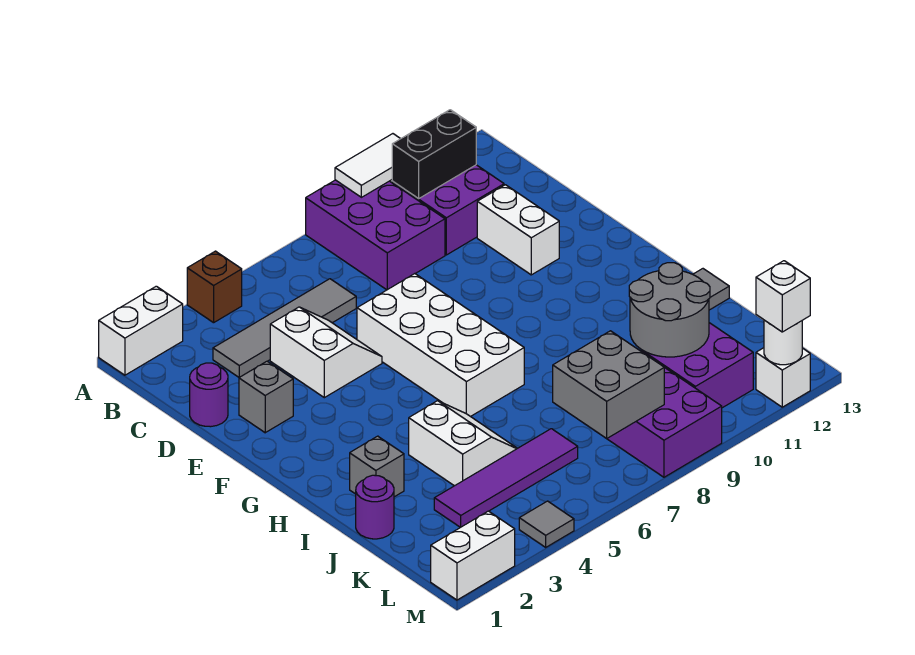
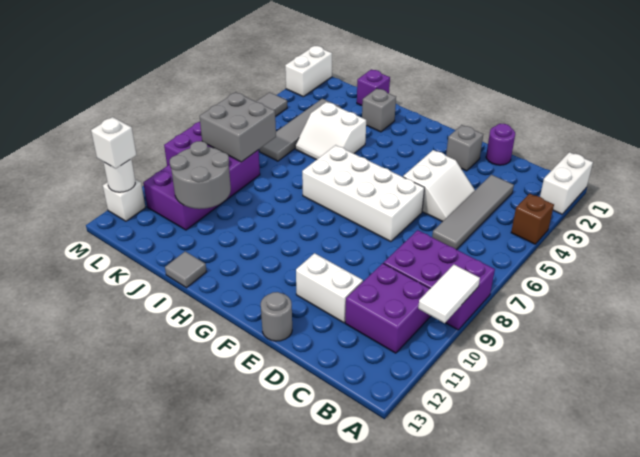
black 1x2 brick [392,110,476,199] -> none
white 2x2 slope [270,307,382,398] -> white 2x2 slope turned to [403,150,475,222]
none -> grey 1x1 round brick [261,292,292,341]
purple 1x1 round brick [356,475,394,539] -> purple 1x1 brick [357,69,390,106]
purple 1x4 tile [434,429,578,527] -> grey 1x4 tile [259,99,341,161]

